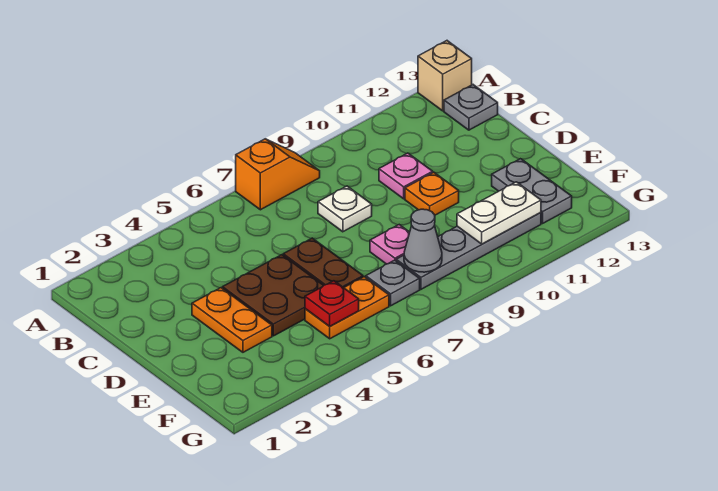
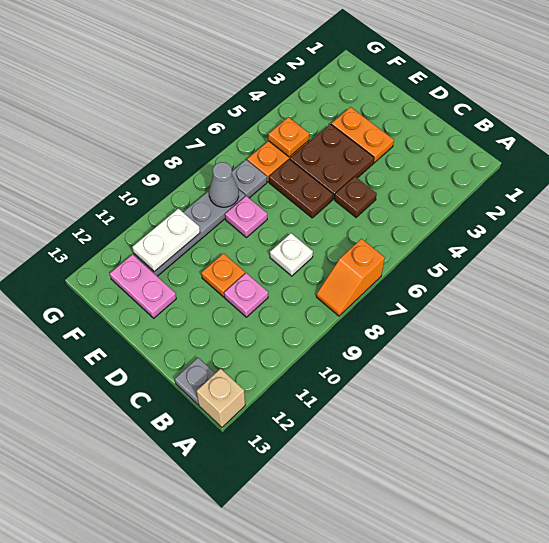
none -> brown 1x1 plate [334,177,377,217]
grey 1x2 plate [492,159,572,223] -> pink 1x2 plate [110,254,176,318]
red 1x1 plate [305,281,359,326] -> orange 1x1 plate [268,117,309,157]

